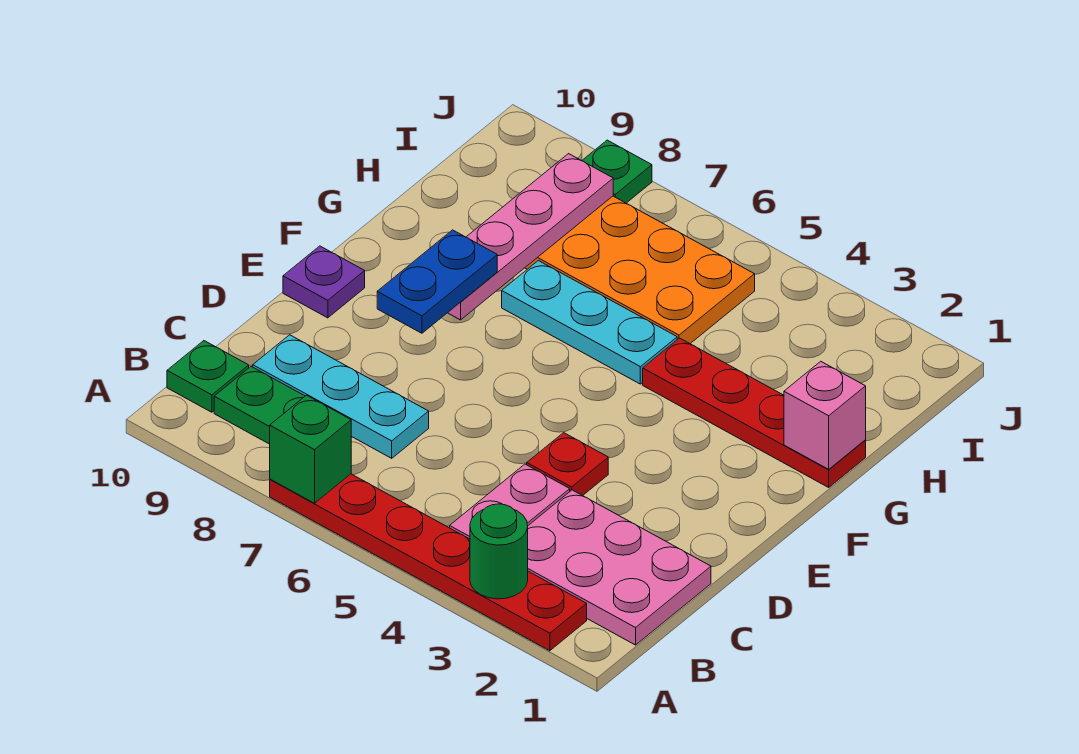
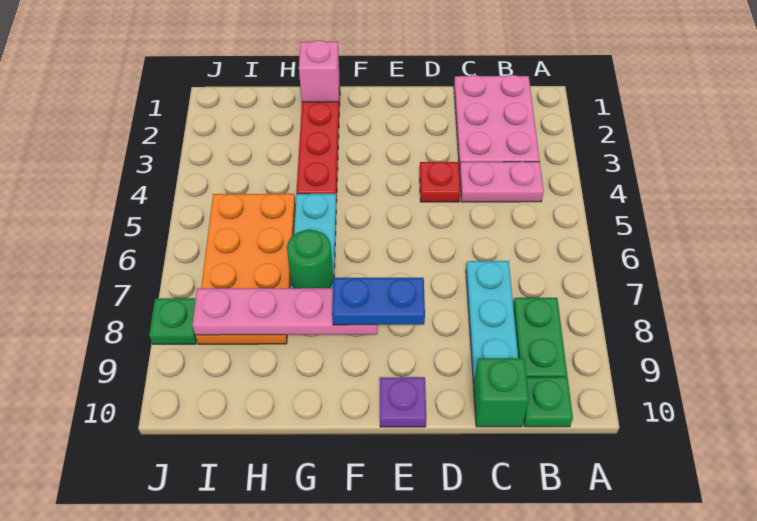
red 1x6 plate [270,474,587,651] -> none
green 1x1 round brick [470,504,528,599] -> green 1x1 round brick moved to [287,230,333,288]
green 1x1 brick [270,395,351,503] -> green 1x1 brick moved to [473,358,529,427]

